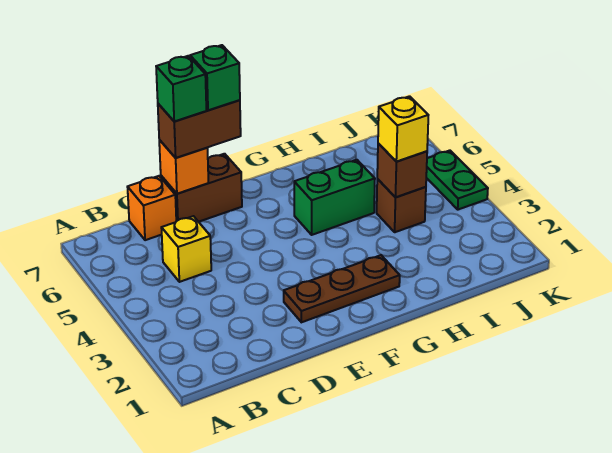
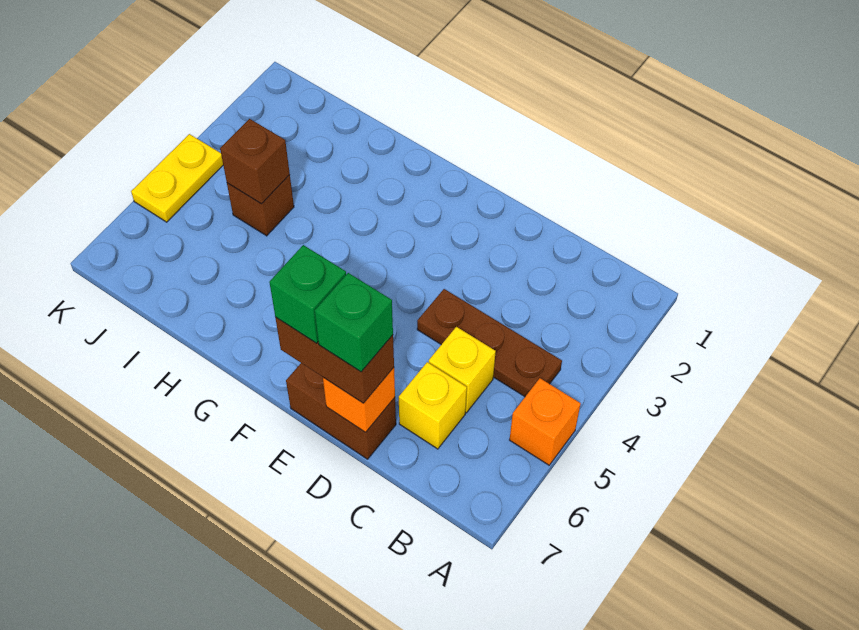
orange 1x1 brick [128,176,176,240] -> orange 1x1 brick moved to [510,378,581,465]
brown 1x3 plate [284,255,400,322] -> brown 1x3 plate moved to [417,289,562,397]
green 1x2 brick [294,160,375,235] -> none
yellow 1x1 brick [378,96,428,162] -> yellow 1x1 brick moved to [399,362,467,449]
green 1x2 plate [426,150,488,210] -> yellow 1x2 plate [131,134,223,222]

